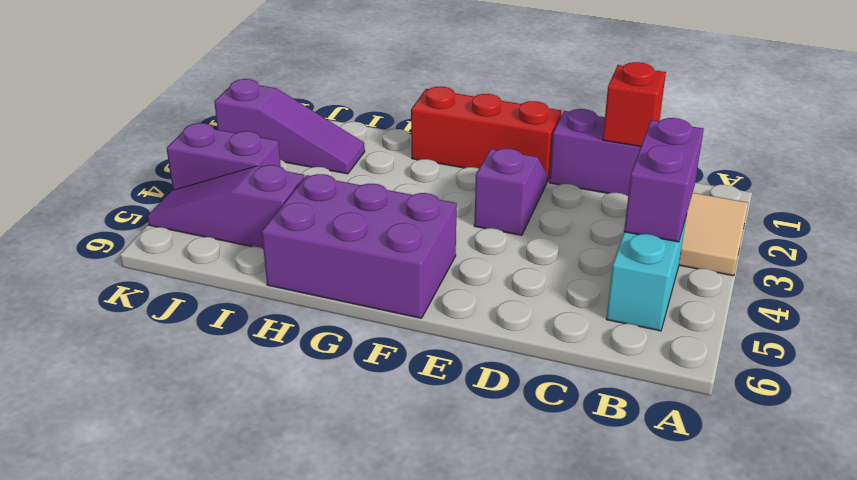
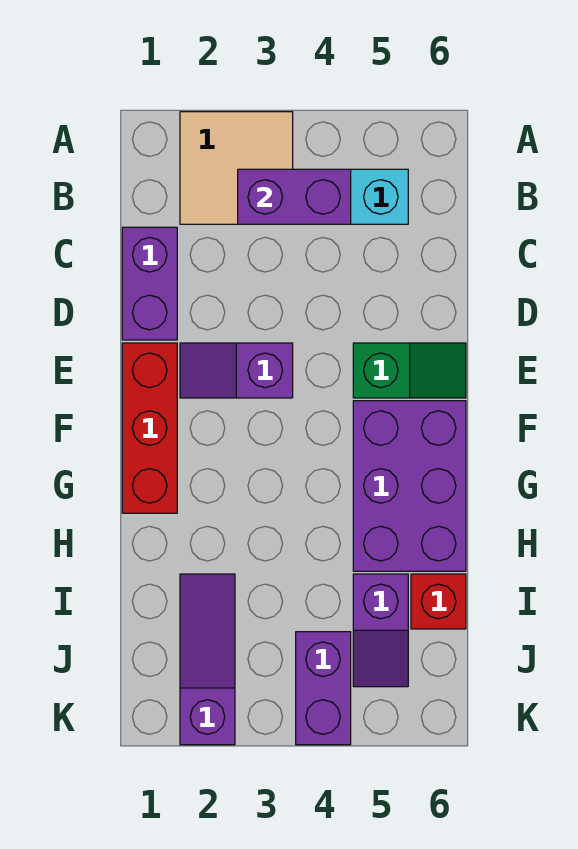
red 1x1 brick [603,62,666,146] -> red 1x1 brick moved to [411,574,466,629]
none -> green 1x2 slope [353,343,466,398]
purple 1x3 slope [147,165,305,249] -> purple 1x2 slope [353,574,408,687]

